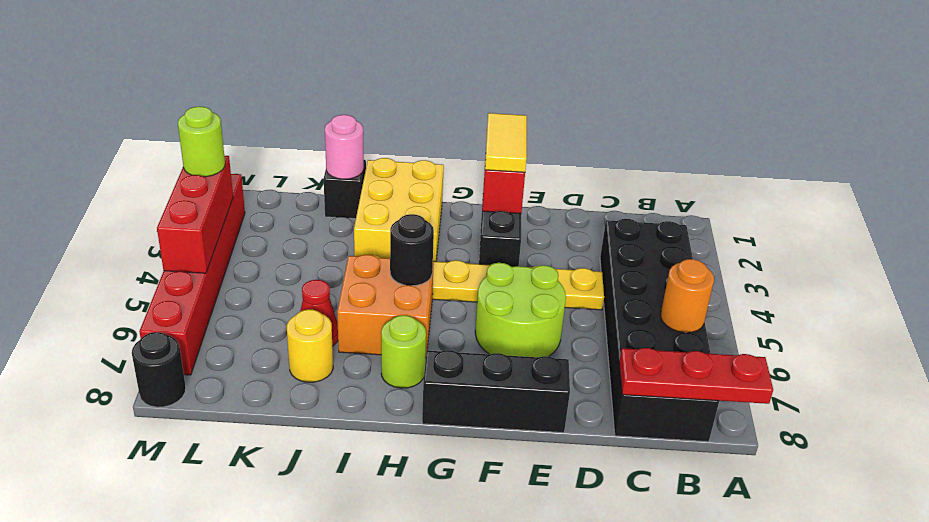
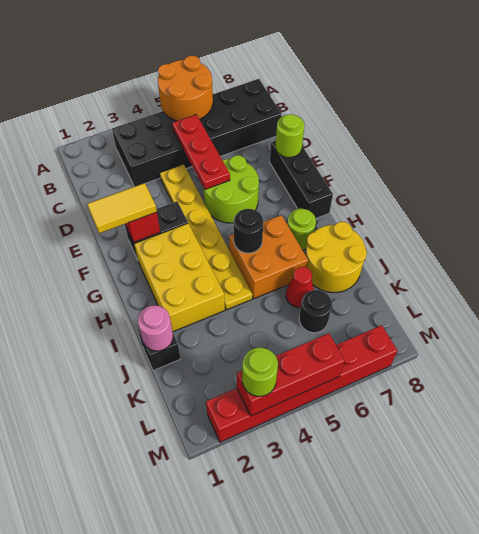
red 1x3 plate [619,348,773,404] -> red 1x3 plate moved to [172,115,230,189]
orange 1x1 round brick [661,259,714,333] -> orange 2x2 round brick [158,56,213,121]
none -> lime 1x1 round brick [276,114,304,158]
yellow 2x3 brick [354,158,444,261] -> yellow 2x3 brick turned to [134,223,225,332]
yellow 1x1 round brick [287,309,333,382] -> yellow 2x2 round brick [305,222,367,293]
black 1x1 round brick [132,332,186,407] -> black 1x1 round brick moved to [299,290,332,333]

